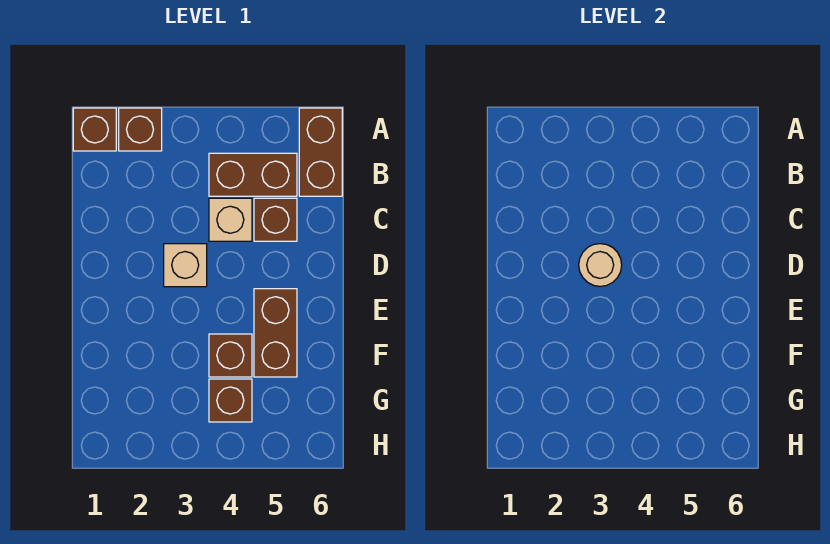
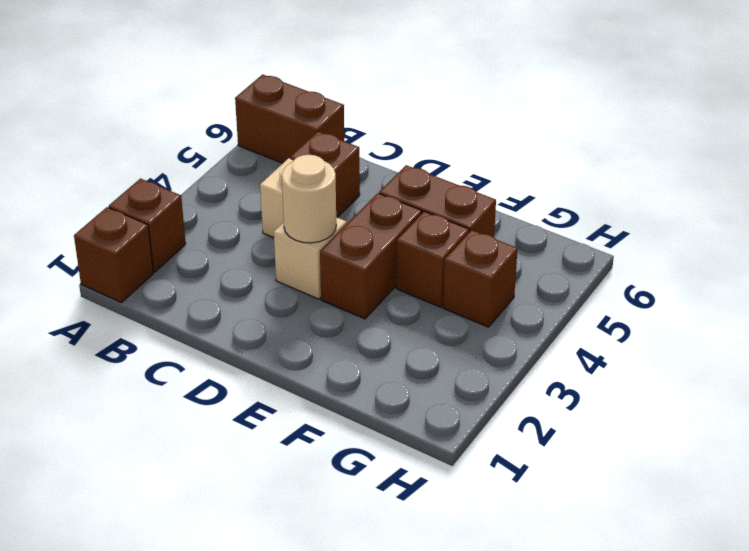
brown 1x2 brick [209,153,297,196] -> brown 1x2 brick moved to [320,193,422,319]

